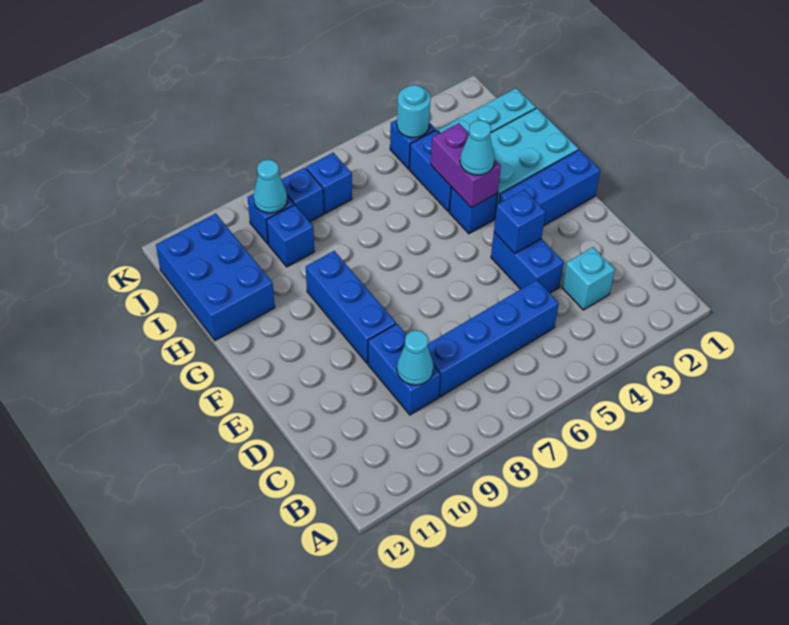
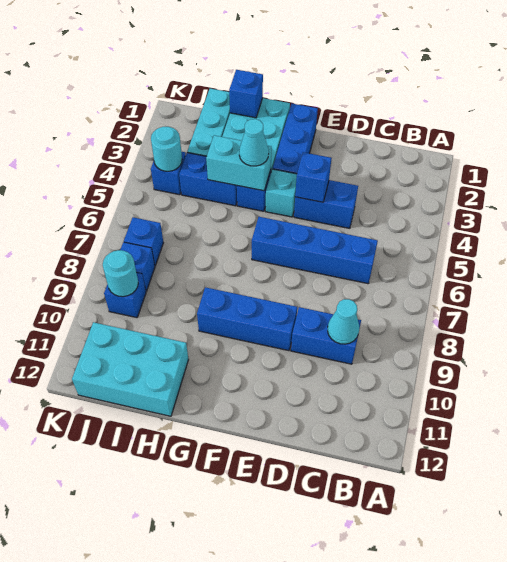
cyan 1x1 brick [562,247,615,310] -> cyan 1x1 brick moved to [265,169,297,217]
blue 1x4 brick [428,280,559,397] -> blue 1x4 brick turned to [252,217,378,284]
purple 1x2 brick [431,123,501,208] -> cyan 1x2 brick [206,135,271,191]
blue 2x3 brick [156,214,275,341] -> cyan 2x3 brick [72,322,189,416]
blue 1x1 brick [266,205,314,267] -> blue 1x1 brick moved to [229,70,263,118]
cyan 1x1 cone [253,160,287,213] -> cyan 1x1 round brick [103,250,138,297]

